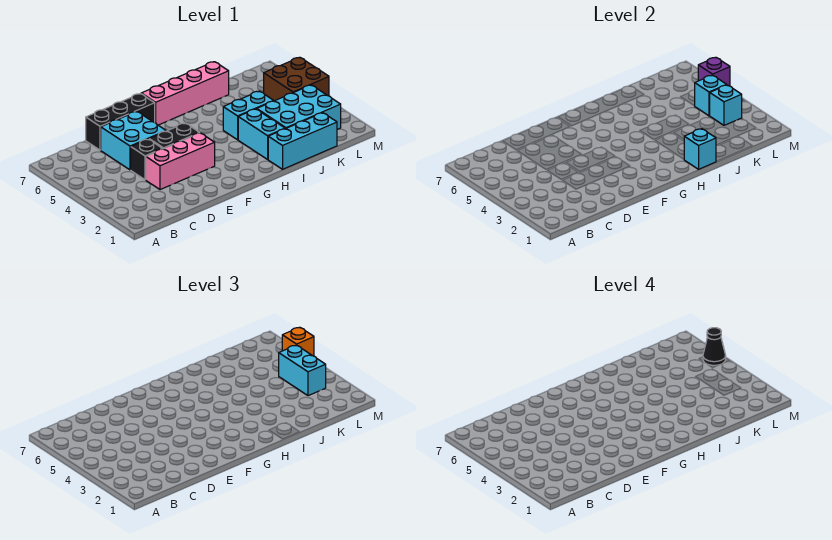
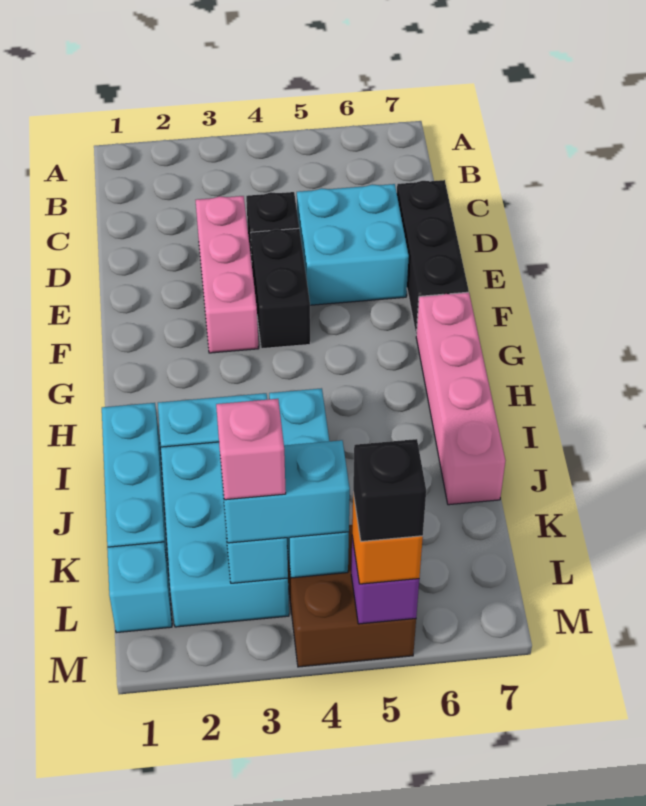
cyan 1x1 brick [684,129,716,169] -> cyan 1x1 brick moved to [107,542,172,633]
none -> pink 1x1 brick [216,399,286,500]
black 1x1 cone [703,328,726,365] -> black 1x1 brick [353,439,426,541]

